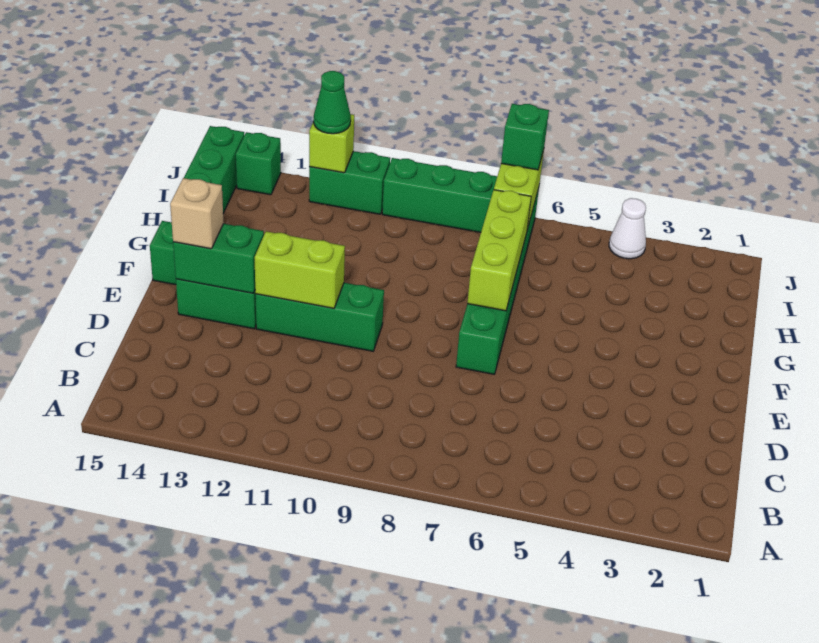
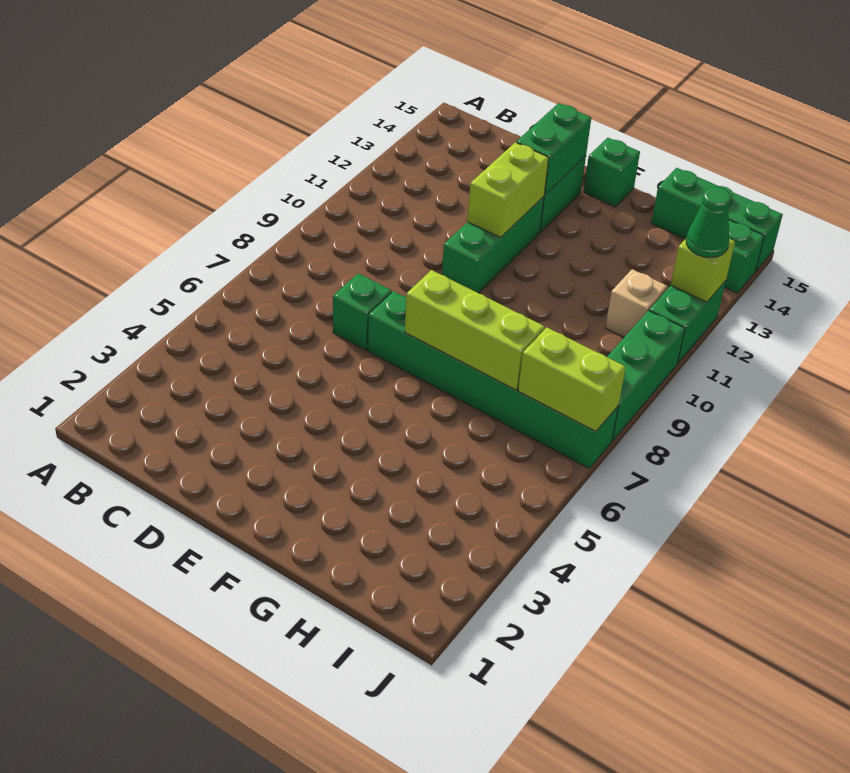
tan 1x1 brick [170,178,224,249] -> tan 1x1 brick moved to [605,269,668,337]
white 1x1 cone [609,198,646,259] -> none
green 1x1 brick [501,104,549,170] -> green 1x1 brick moved to [333,273,391,350]

